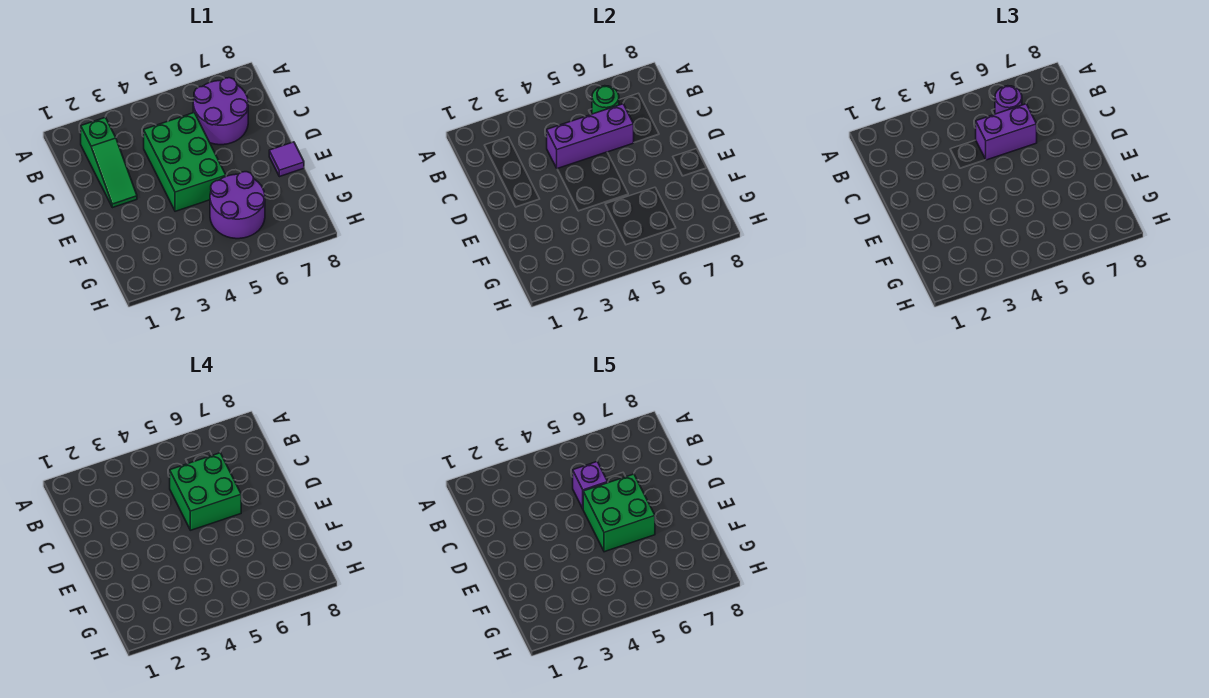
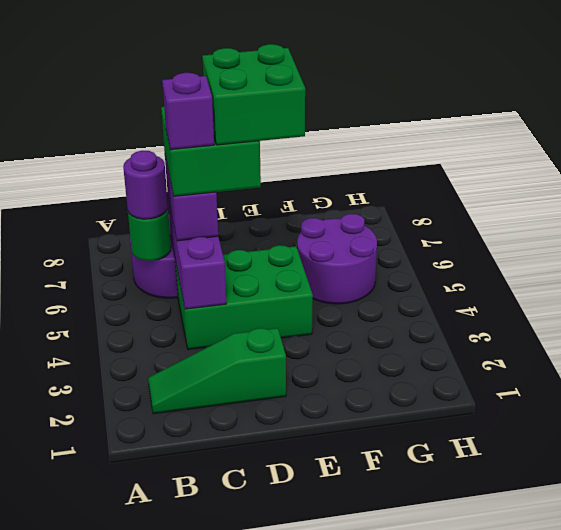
green 1x3 slope [81,117,137,208] -> green 1x3 slope turned to [148,328,286,414]
purple 1x1 tile [269,142,304,177] -> none

